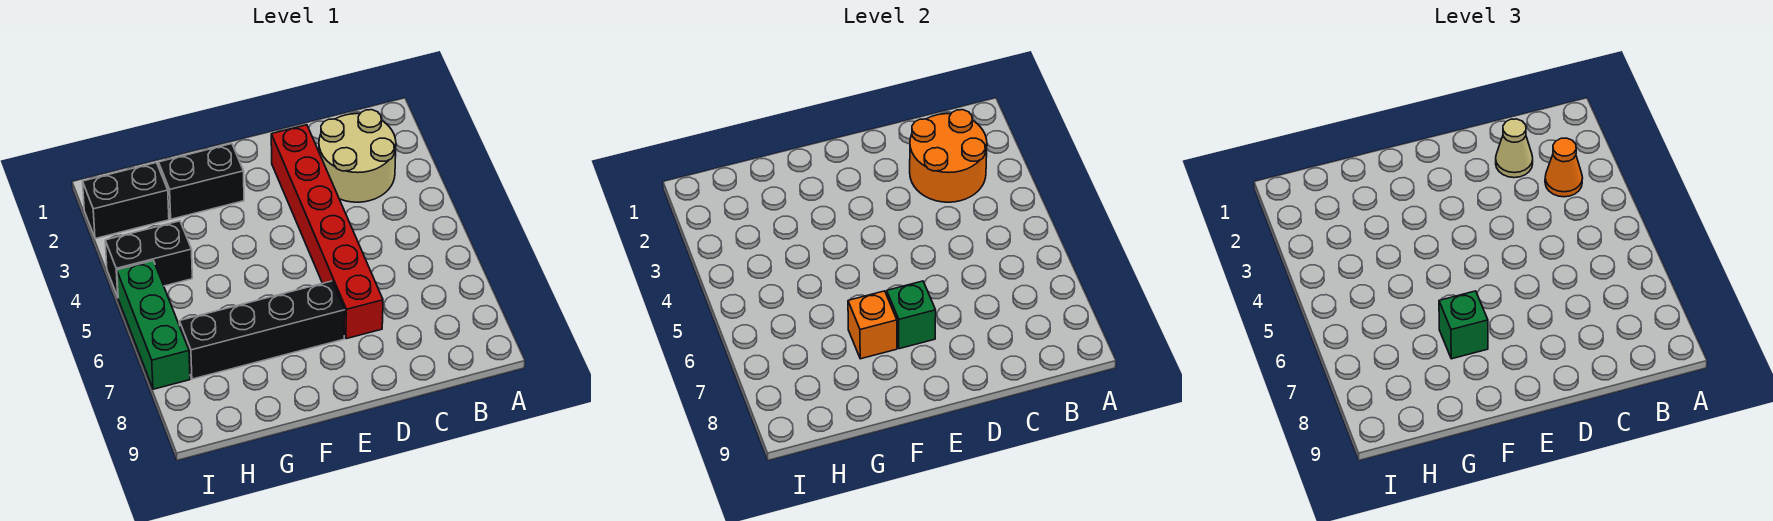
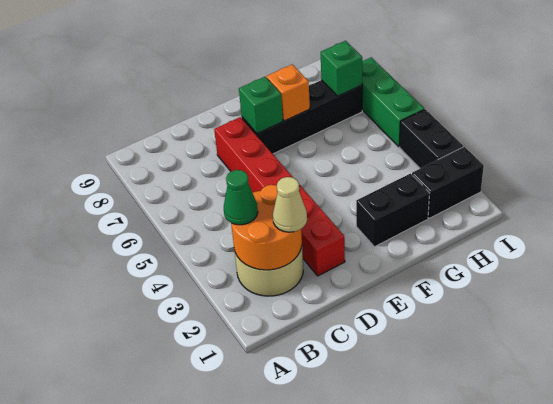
orange 1x1 cone [1545,138,1583,197] -> green 1x1 cone [224,170,258,225]
green 1x1 brick [1439,291,1488,359] -> green 1x1 brick moved to [321,41,362,96]
black 1x2 brick [105,221,192,297] -> black 1x2 brick turned to [400,109,463,168]

